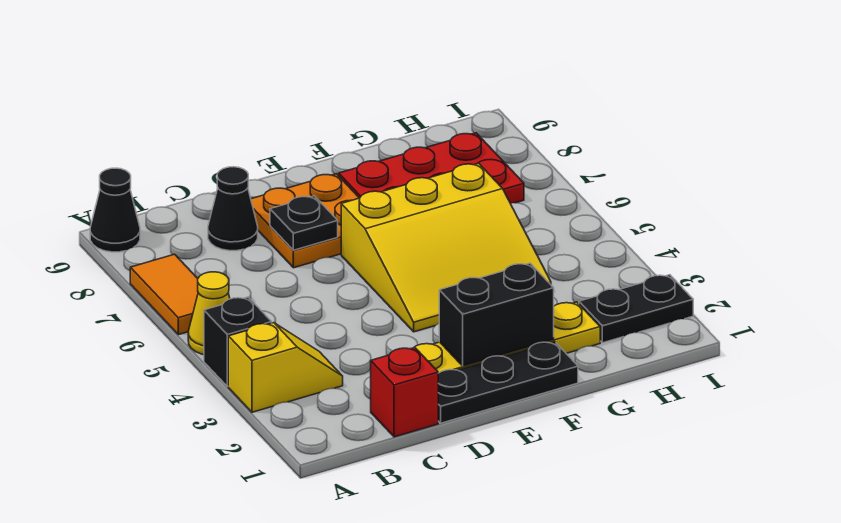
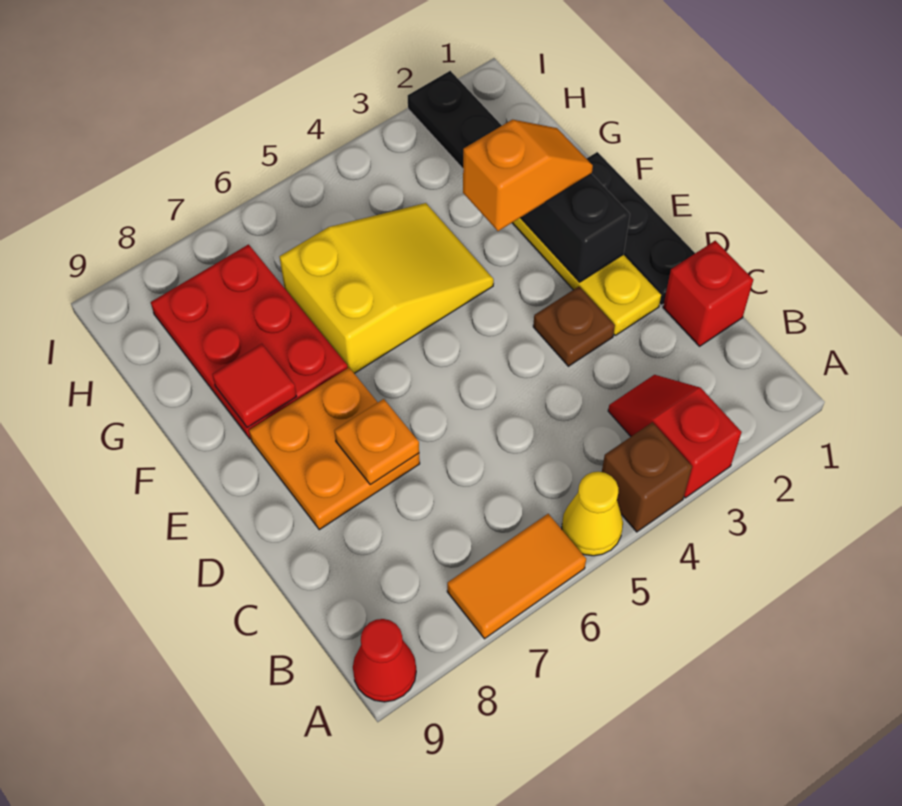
yellow 1x2 slope [228,323,343,412] -> red 1x2 slope [608,375,741,498]
black 1x1 brick [204,297,272,386] -> brown 1x1 brick [602,422,692,532]
black 1x1 cone [90,168,140,252] -> red 1x1 cone [353,619,416,702]
black 1x1 cone [208,167,258,251] -> none
none -> brown 1x1 plate [533,287,615,366]
black 1x1 plate [270,196,338,250] -> orange 1x1 plate [334,399,419,485]
yellow 3x3 slope [341,163,551,332] -> yellow 2x3 slope [280,203,494,373]
none -> orange 1x2 slope [463,120,593,231]
none -> red 1x1 tile [212,344,297,428]

